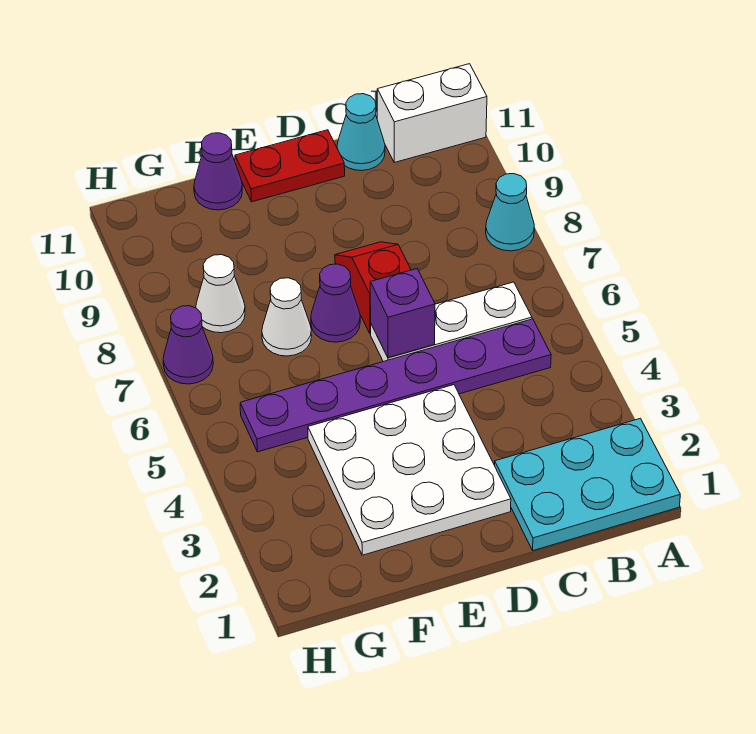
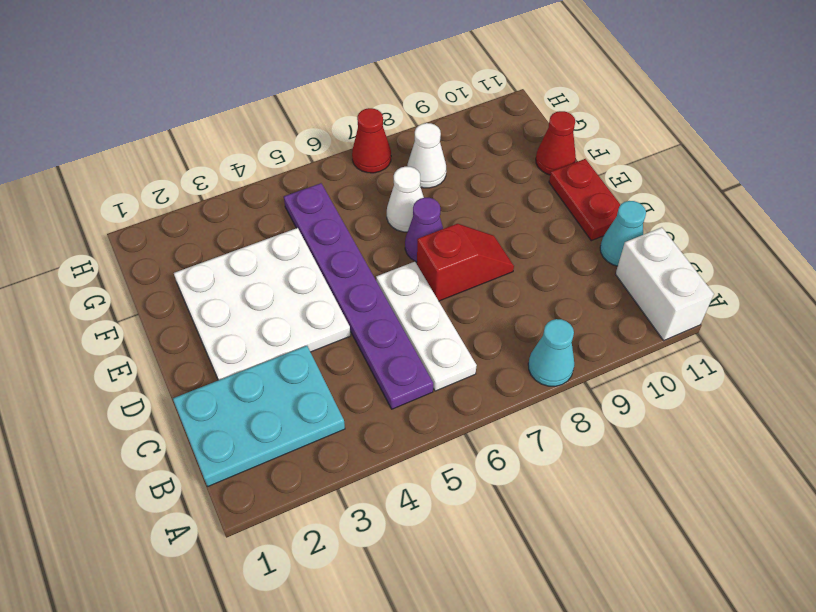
cyan 2x3 plate [495,418,680,551] -> cyan 2x3 plate turned to [173,346,345,486]
purple 1x1 brick [370,269,435,358] -> none
purple 1x1 cone [194,133,242,210] -> red 1x1 cone [536,111,576,175]
purple 1x1 cone [163,306,213,384] -> red 1x1 cone [352,108,391,173]

